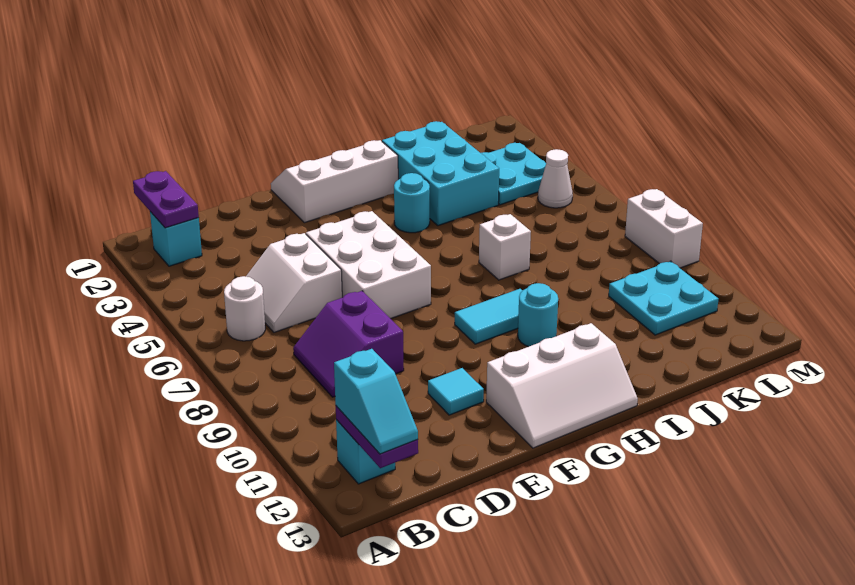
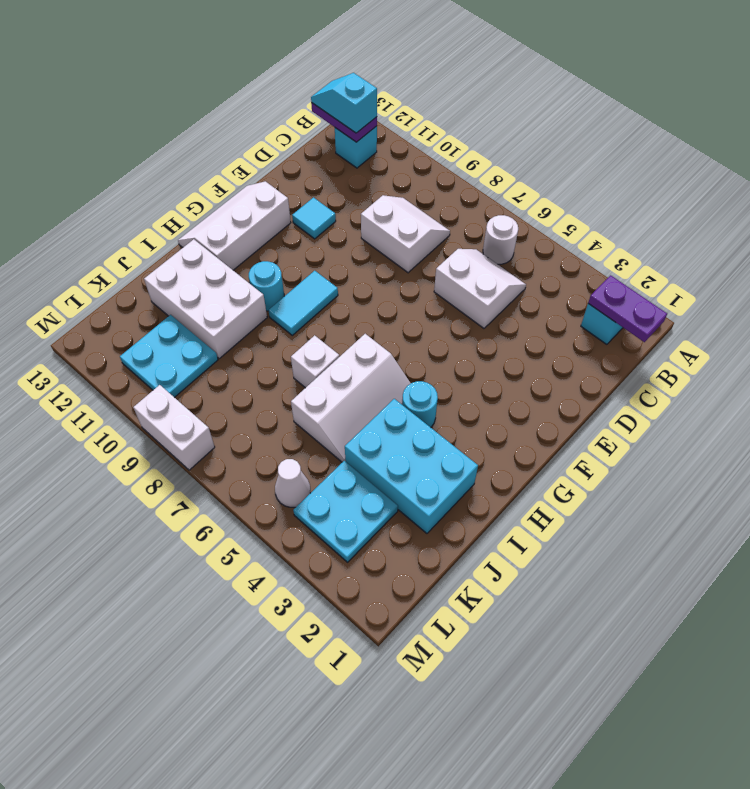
purple 2x2 slope [293,291,404,397] -> white 2x2 slope [361,195,450,273]
white 2x3 brick [306,211,431,319] -> white 2x3 brick moved to [144,239,267,359]
white 2x3 slope [271,140,398,223] -> white 2x3 slope moved to [291,334,411,462]

